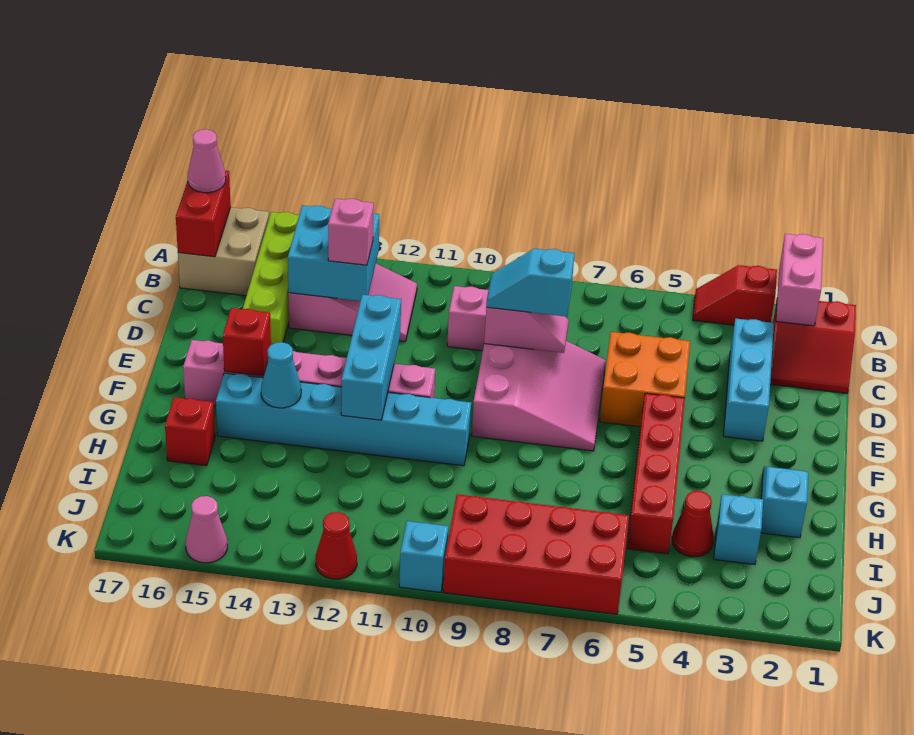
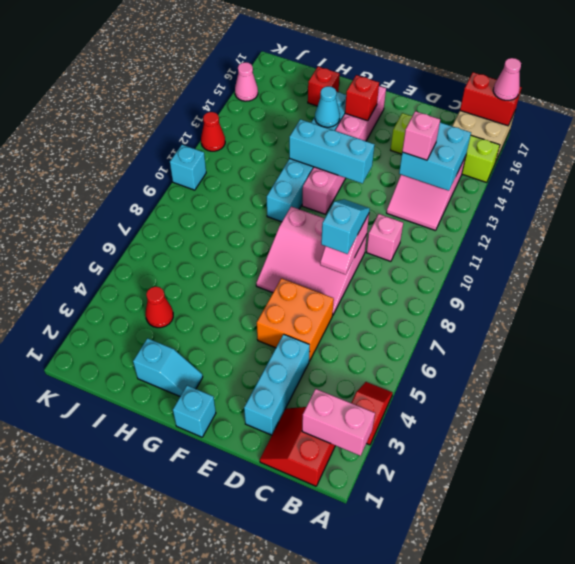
cyan 1x3 brick [723,319,774,441] -> cyan 1x3 brick turned to [244,334,310,435]
red 1x4 brick [627,393,685,554] -> none
cyan 1x1 brick [714,494,763,565] -> cyan 1x1 brick moved to [173,385,216,437]
red 2x4 brick [443,494,629,614] -> none

